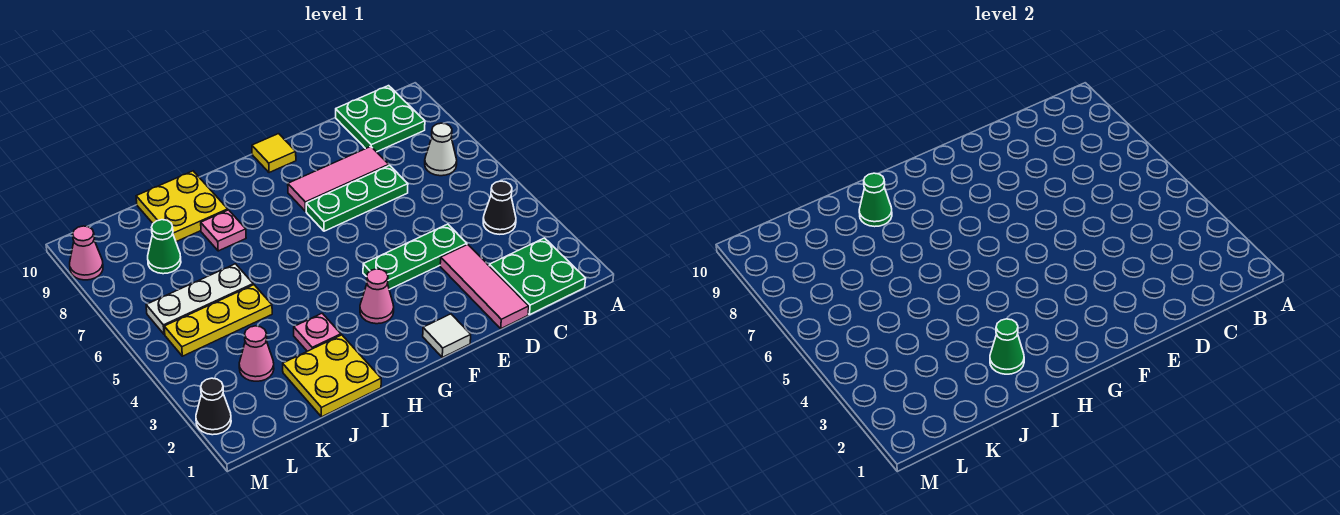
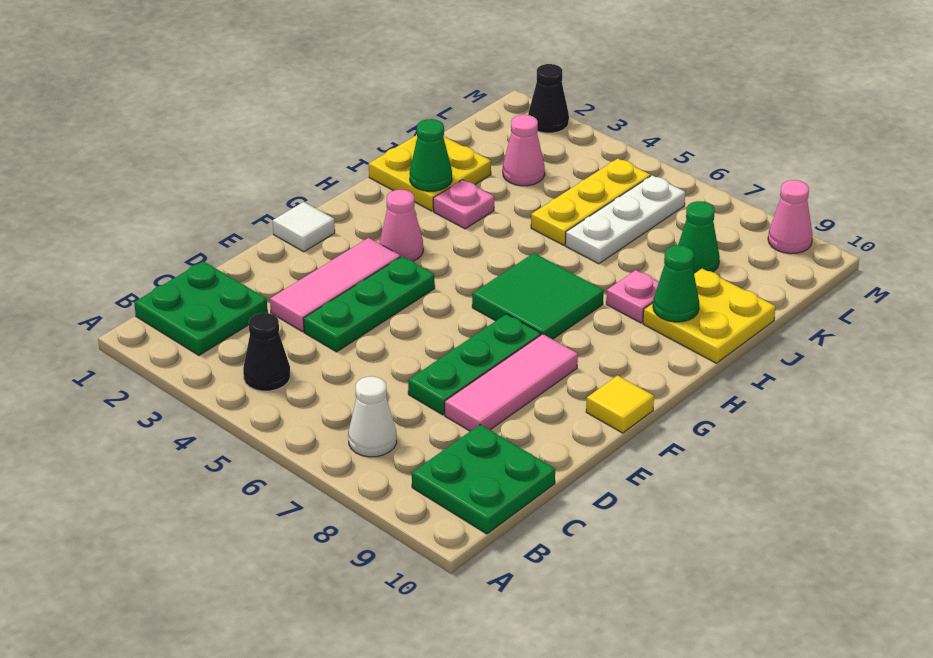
pink 1x3 tile [440,244,529,329] -> pink 1x3 tile turned to [270,238,400,332]
none -> green 2x2 tile [472,253,604,339]

